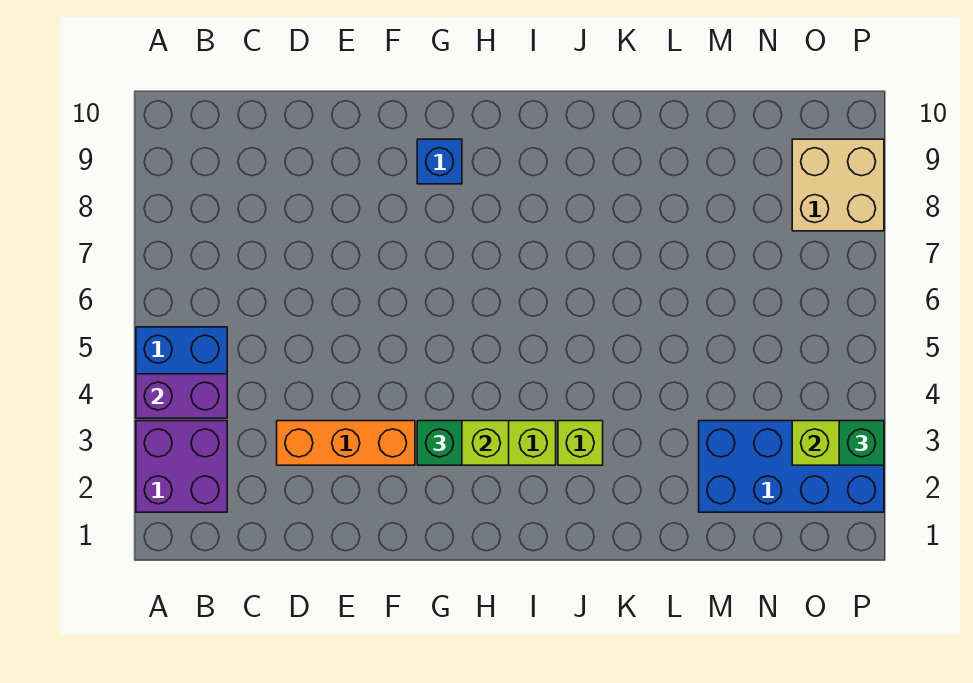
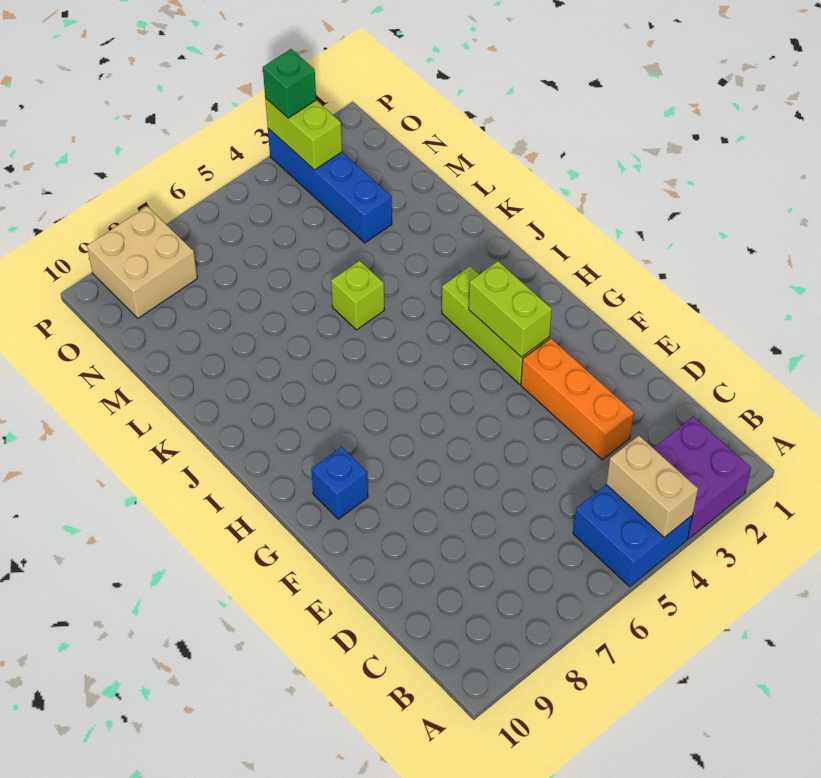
purple 1x2 brick [136,374,227,418] -> tan 1x2 brick [606,436,698,537]
green 1x1 brick [417,421,462,465] -> none
lime 1x1 brick [558,421,603,465] -> lime 1x1 brick moved to [331,261,384,330]
blue 2x4 brick [699,421,884,512] -> blue 1x4 brick [268,128,392,243]

